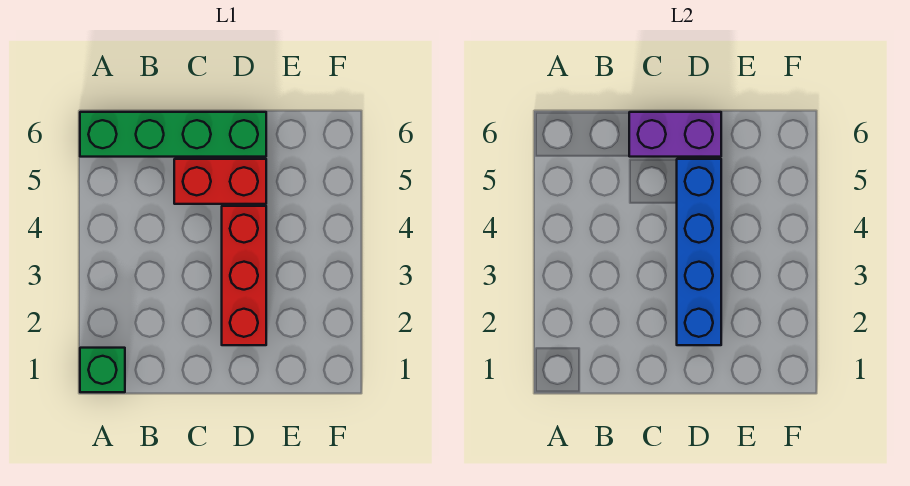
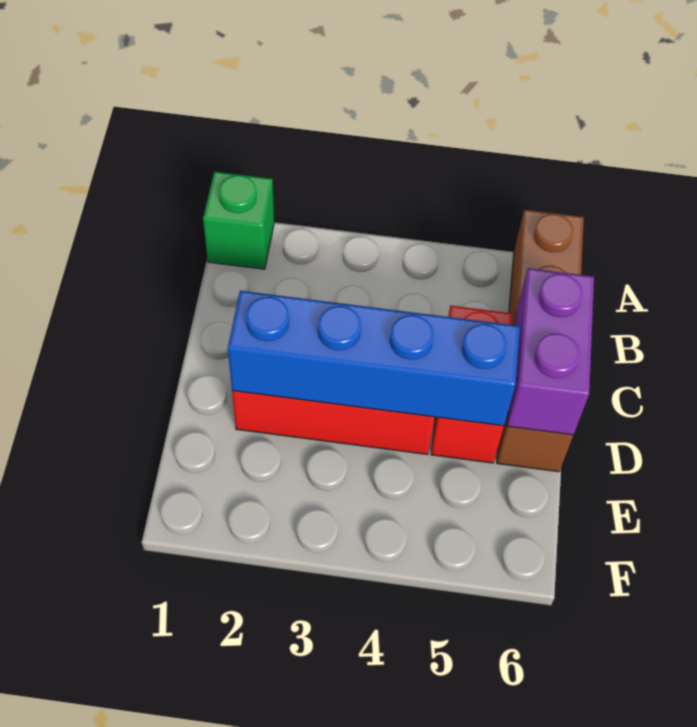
green 1x4 brick [80,112,266,157] -> brown 1x4 brick [497,210,584,472]

